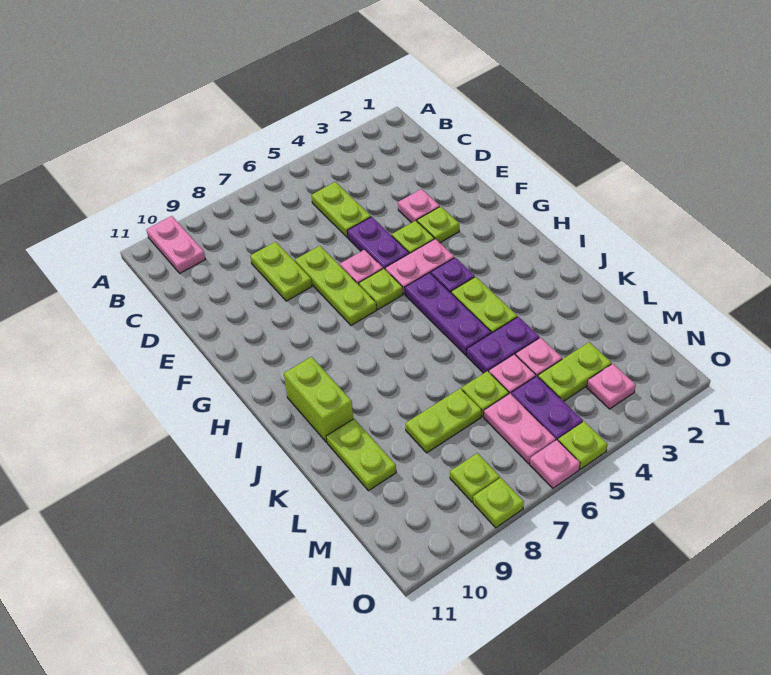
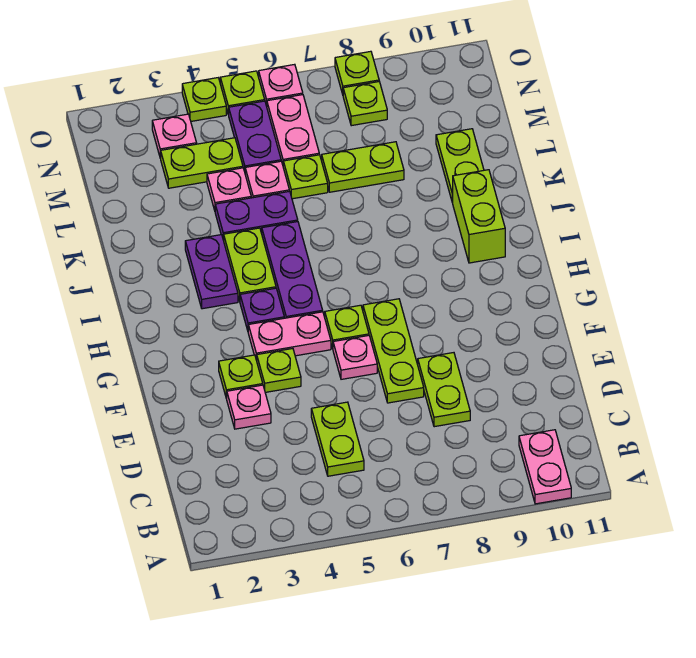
purple 1x2 plate [347,217,409,269] -> purple 1x2 plate moved to [185,235,238,309]
none -> lime 1x1 plate [182,78,226,121]

